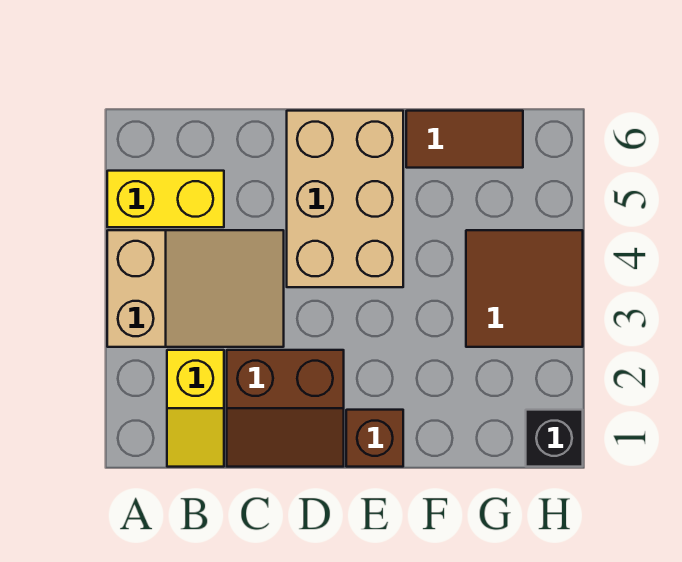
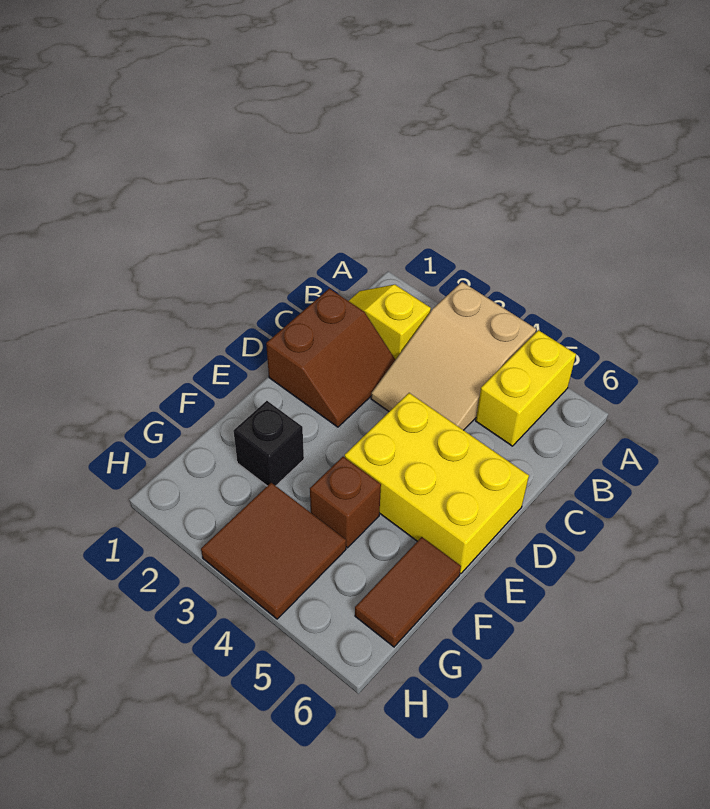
brown 2x2 slope [227,350,344,467] -> brown 2x2 slope turned to [266,288,396,427]
tan 2x3 brick [287,111,403,287] -> yellow 2x3 brick [345,393,529,574]
brown 1x1 brick [346,410,403,467] -> brown 1x1 brick moved to [310,457,381,548]
black 1x1 brick [526,410,583,467] -> black 1x1 brick moved to [233,401,304,486]

